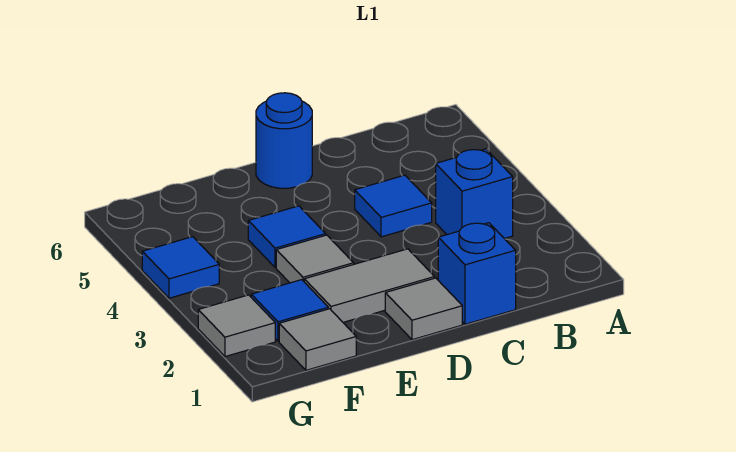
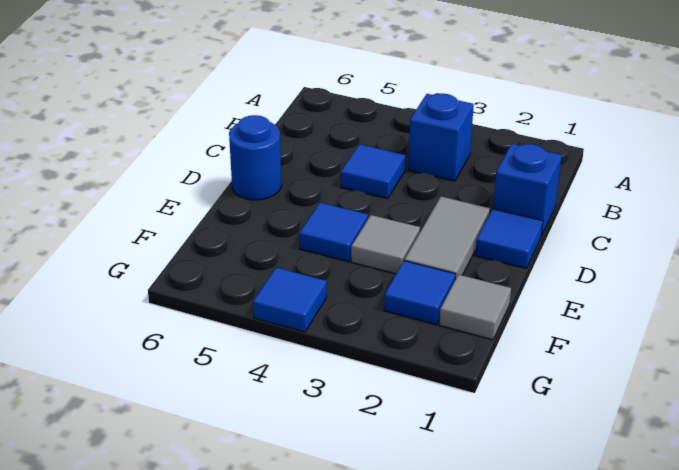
grey 1x1 tile [385,278,462,340] -> blue 1x1 tile [475,209,543,268]
grey 1x1 tile [198,295,275,357] -> none

